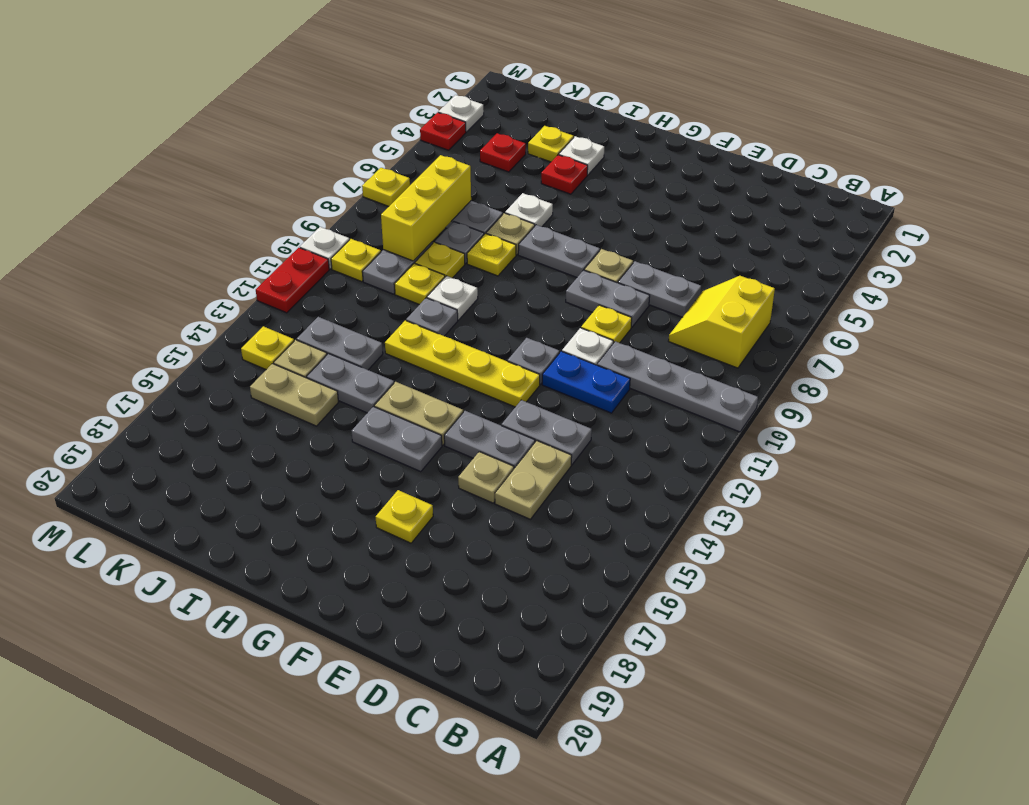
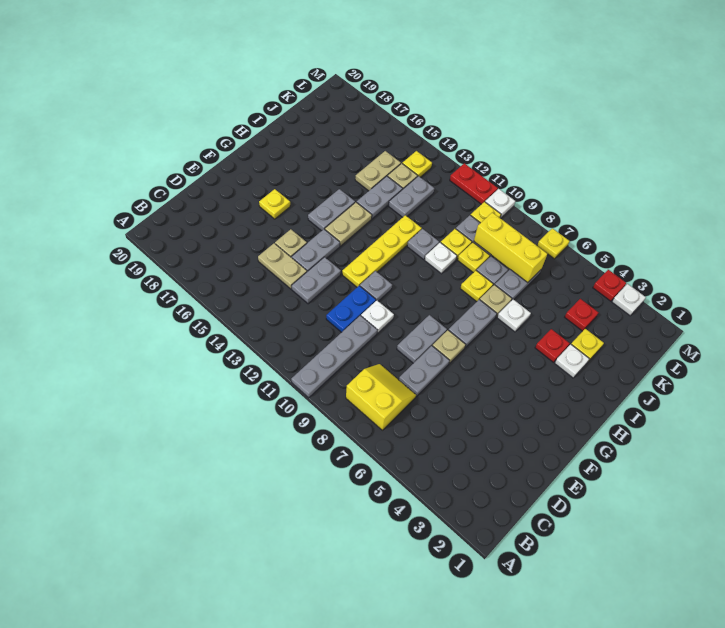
yellow 1x1 plate [581,305,632,343] -> none

